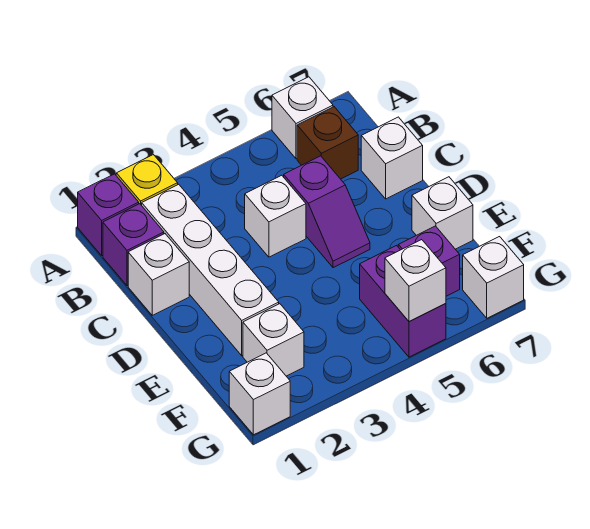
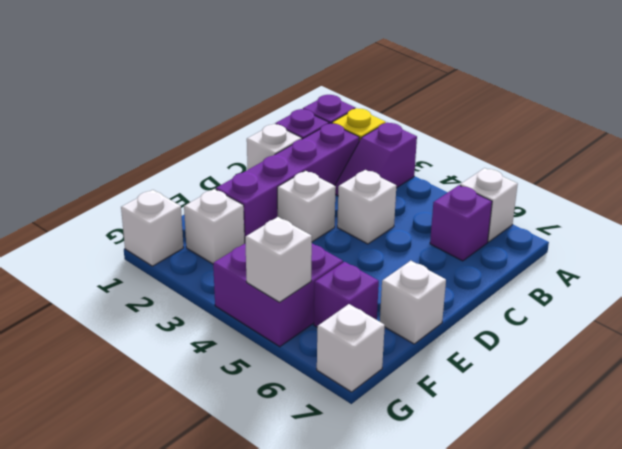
white 1x4 brick [142,184,279,356] -> purple 1x4 brick [216,123,360,237]
brown 1x1 brick [297,107,358,179] -> purple 1x1 brick [430,185,492,261]
purple 1x2 slope [284,156,370,268] -> purple 1x2 slope moved to [335,122,417,196]
white 1x1 brick [361,117,423,199] -> white 1x1 brick moved to [277,171,336,242]
purple 1x2 brick [360,246,446,357] -> purple 2x2 brick [213,243,343,347]

